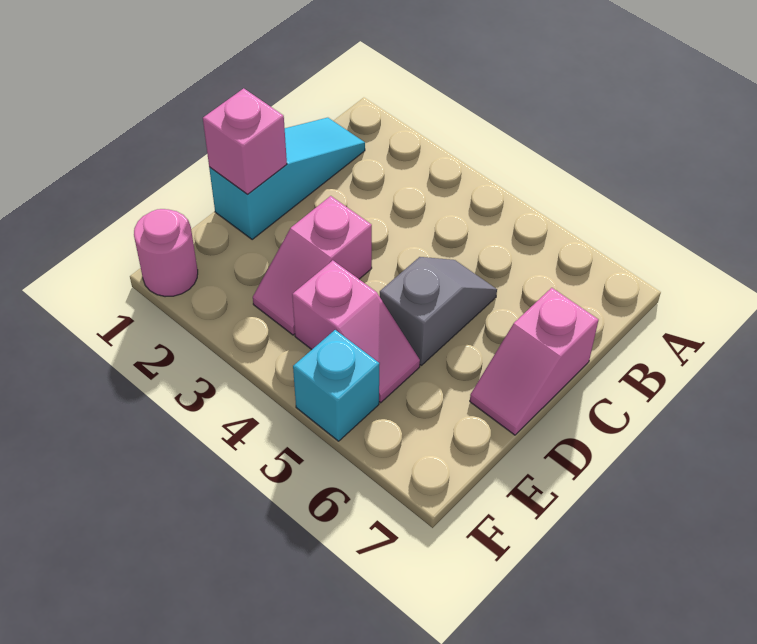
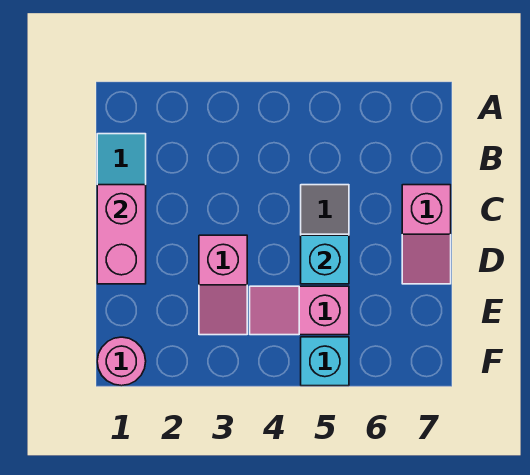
pink 1x1 brick [203,88,287,194] -> pink 1x2 brick [97,185,146,284]
none -> cyan 1x1 brick [301,235,349,284]
pink 1x2 slope [292,260,420,403] -> pink 1x2 slope turned to [250,286,349,335]

